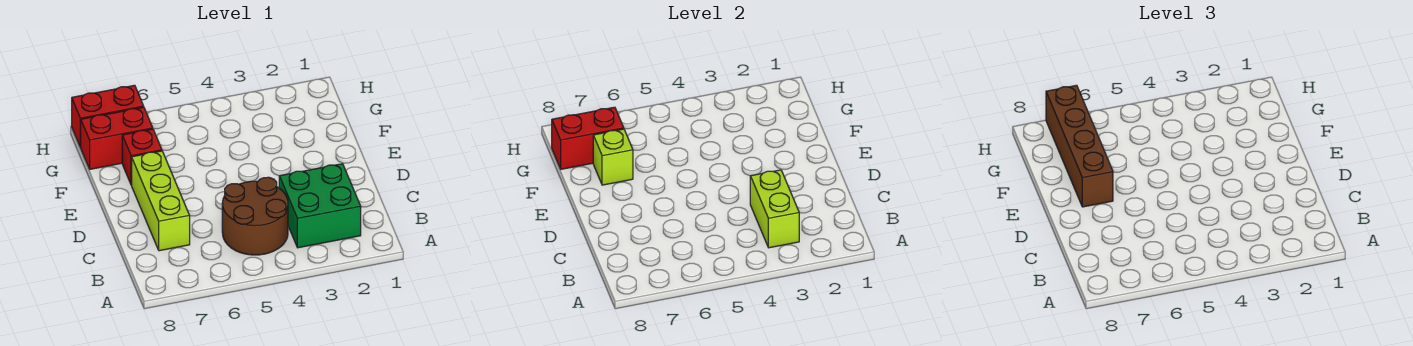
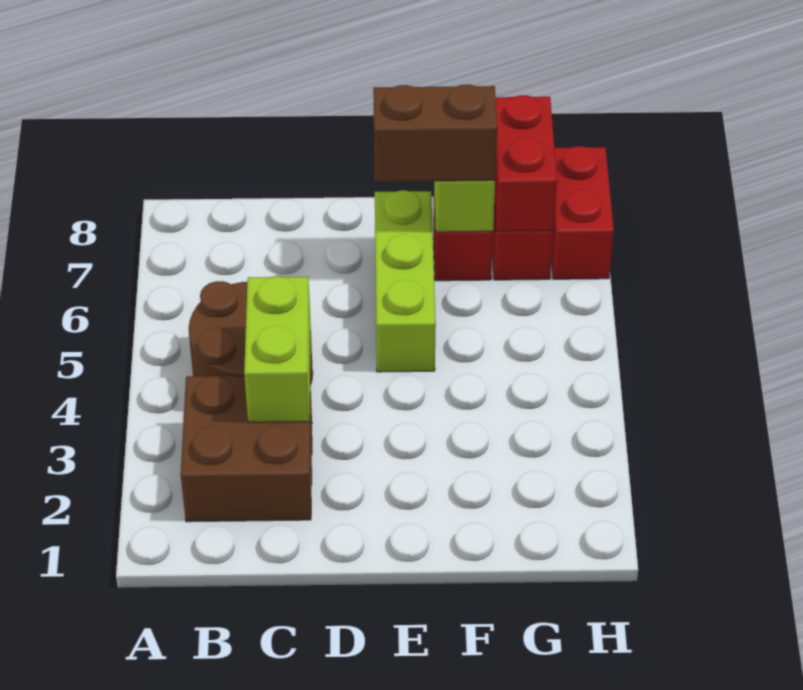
green 2x2 brick [279,164,361,248] -> brown 2x2 brick [181,376,312,522]
lime 1x2 brick [750,170,799,248] -> lime 1x2 brick turned to [244,276,311,422]
lime 1x3 brick [132,151,190,251] -> lime 1x3 brick turned to [375,190,436,372]
brown 1x4 brick [1046,85,1113,207] -> brown 1x2 brick [373,84,497,182]

